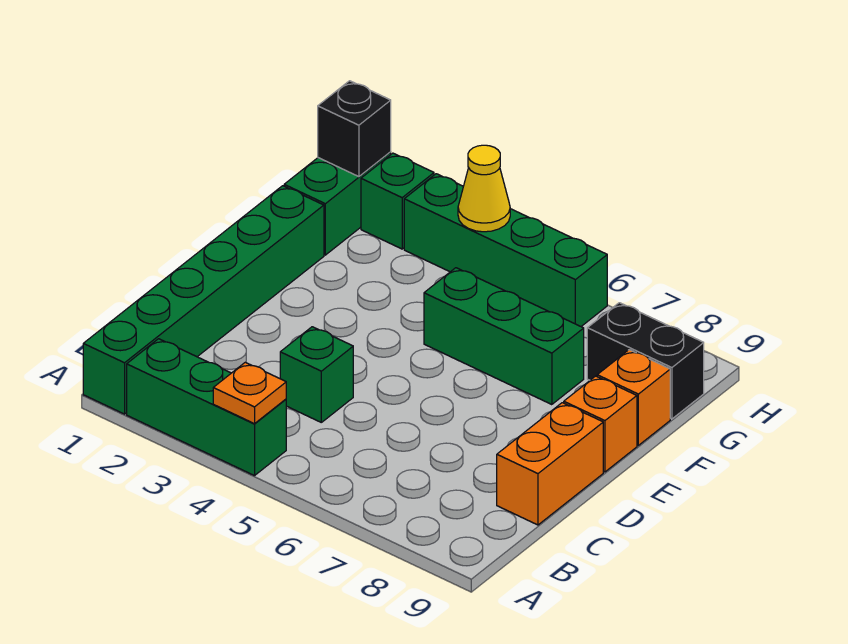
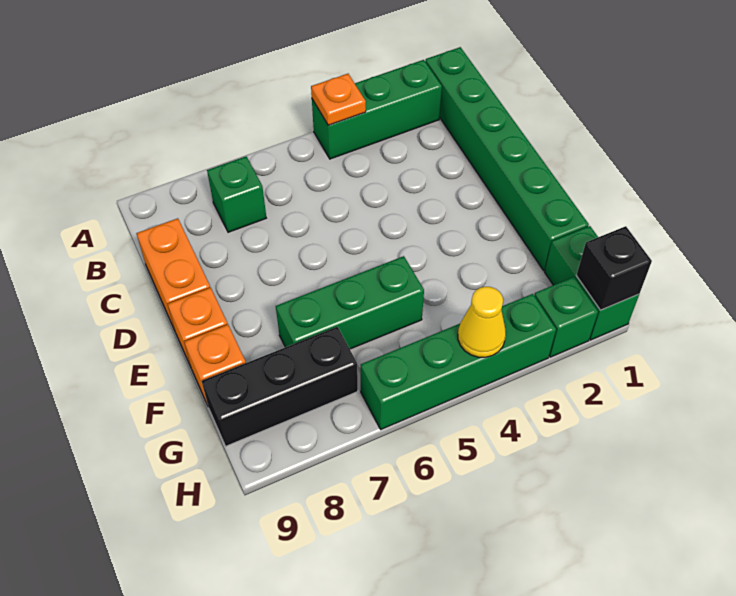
green 1x1 brick [280,327,353,422] -> green 1x1 brick moved to [207,157,266,232]
black 1x2 brick [587,303,704,419] -> black 1x3 brick [202,327,358,446]

